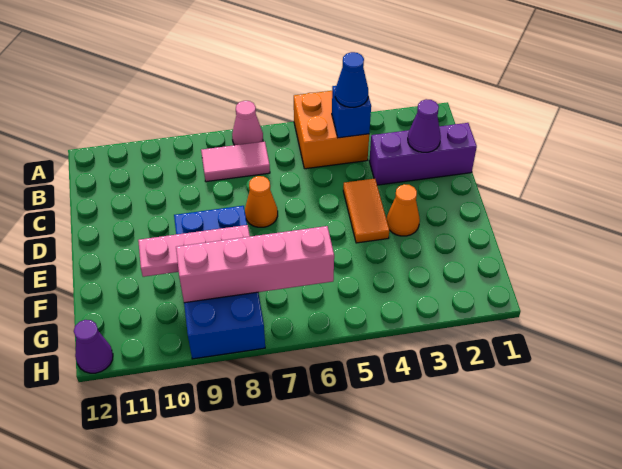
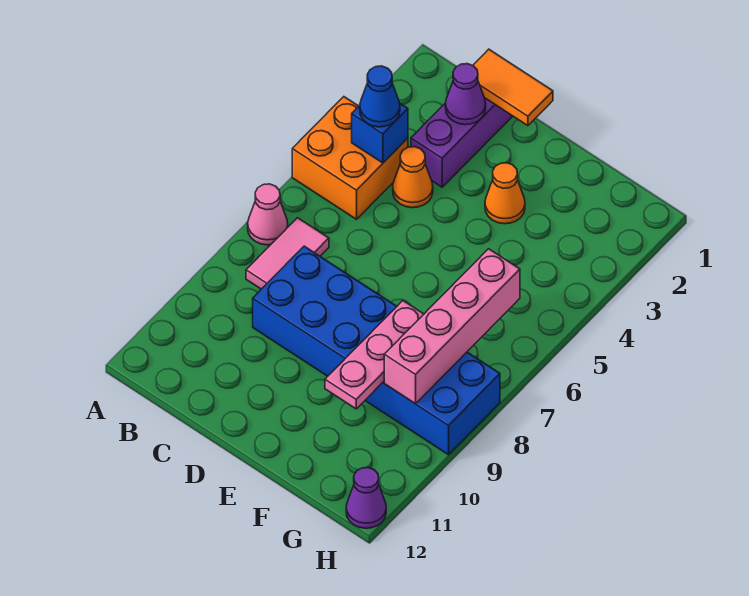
orange 1x2 tile [343,179,389,243] -> orange 1x2 tile moved to [473,49,553,126]
orange 1x1 cone [245,176,278,227] -> orange 1x1 cone moved to [393,147,433,208]
blue 2x4 brick [174,206,265,359] -> blue 2x6 brick [253,246,500,455]

